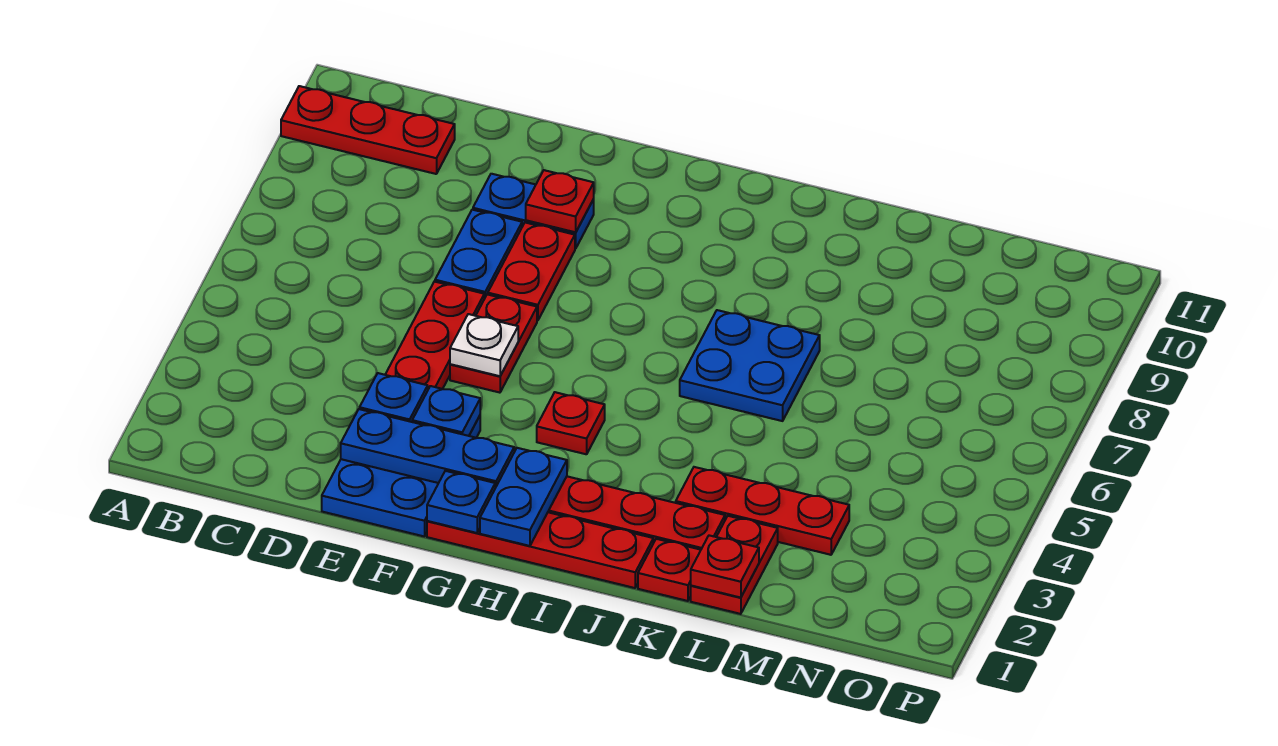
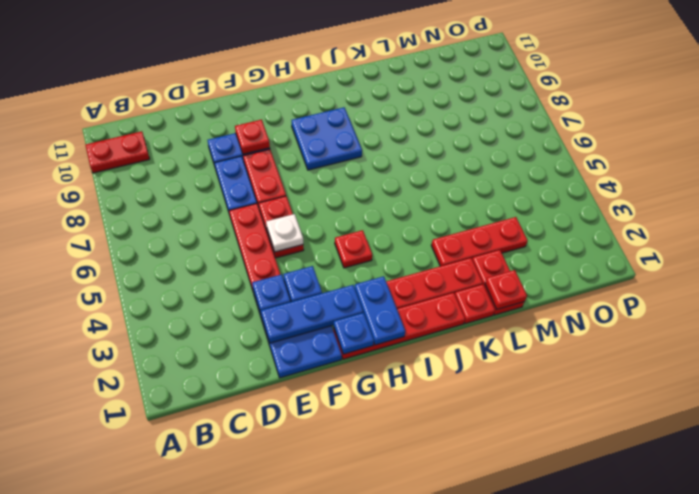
red 1x3 plate [281,86,455,174] -> red 1x2 plate [85,131,150,173]
blue 2x2 plate [680,310,820,421] -> blue 2x2 plate moved to [292,107,362,170]

